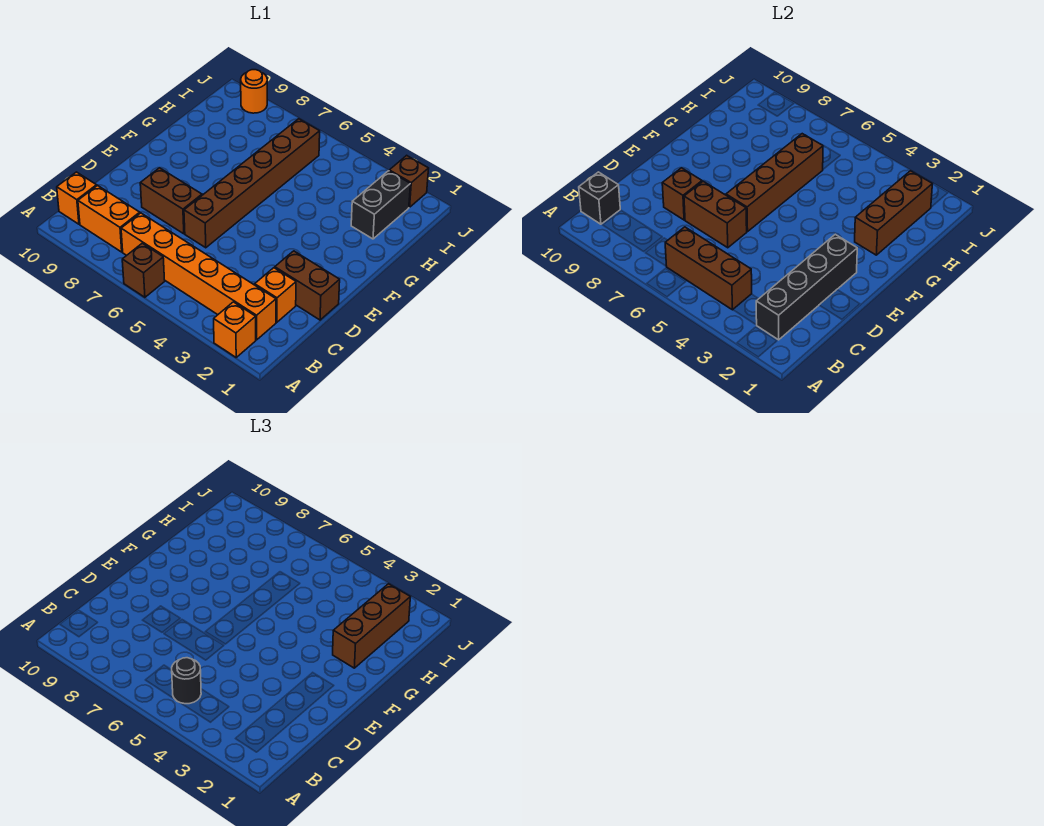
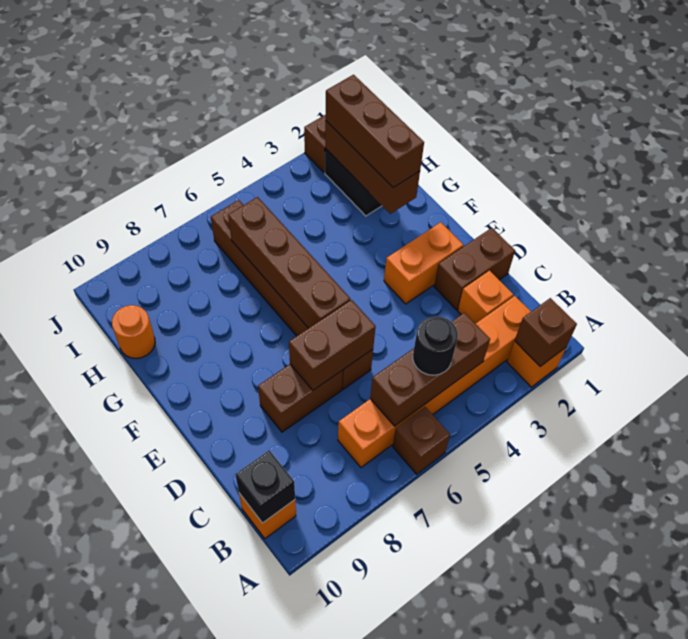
black 1x4 brick [756,234,857,340] -> none
orange 1x2 brick [78,186,140,252] -> orange 1x2 brick moved to [384,222,463,304]
brown 1x1 brick [662,168,702,220] -> brown 1x1 brick moved to [515,298,577,366]
orange 1x1 round brick [241,70,267,113] -> orange 1x1 round brick moved to [112,305,155,359]

